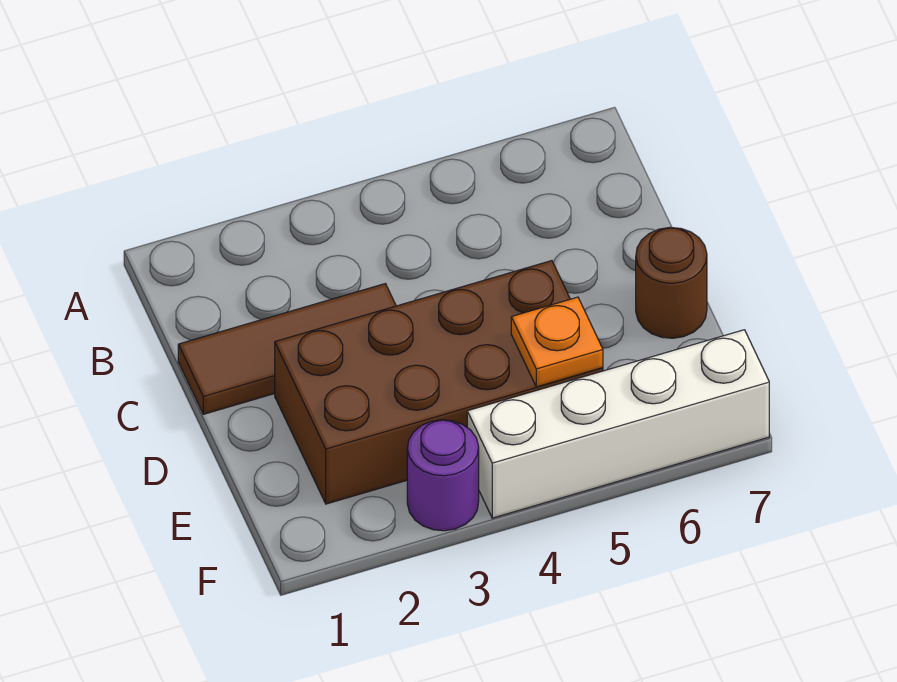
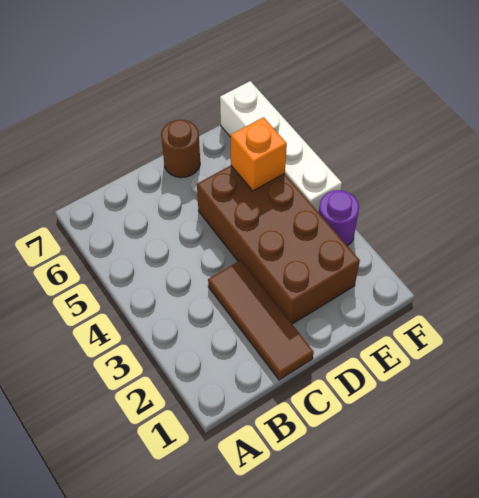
orange 1x1 plate [511,297,603,387] -> orange 1x1 brick [231,117,287,191]

